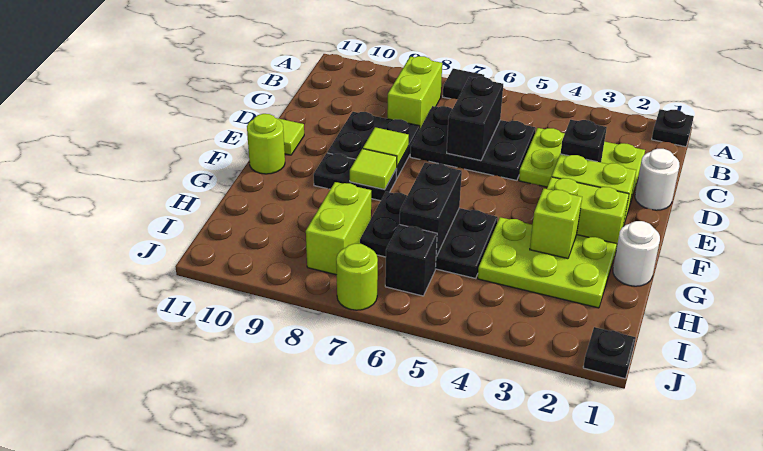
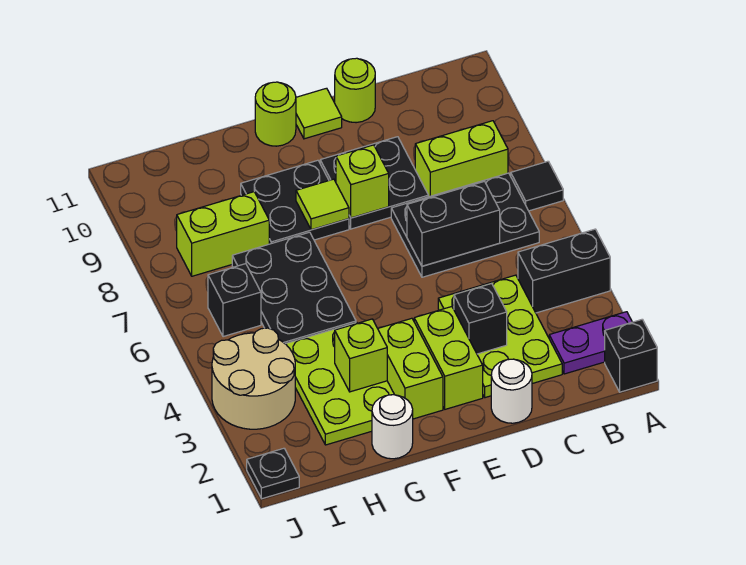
black 1x1 plate [652,109,694,147] -> black 1x1 brick [605,319,657,392]
none -> purple 1x2 plate [549,312,632,374]
black 2x3 plate [410,106,536,180] -> black 2x3 plate turned to [391,173,539,277]
lime 1x1 tile [363,127,409,166] -> lime 1x1 brick [336,145,389,218]
black 1x2 plate [314,153,397,201] -> black 2x2 plate [241,160,349,244]
black 1x2 brick [400,163,462,257] -> black 1x2 brick moved to [518,229,610,313]
none -> tan 2x2 round brick [212,328,295,429]
lime 1x1 round brick [336,243,378,310] -> lime 1x1 round brick moved to [335,58,375,123]

